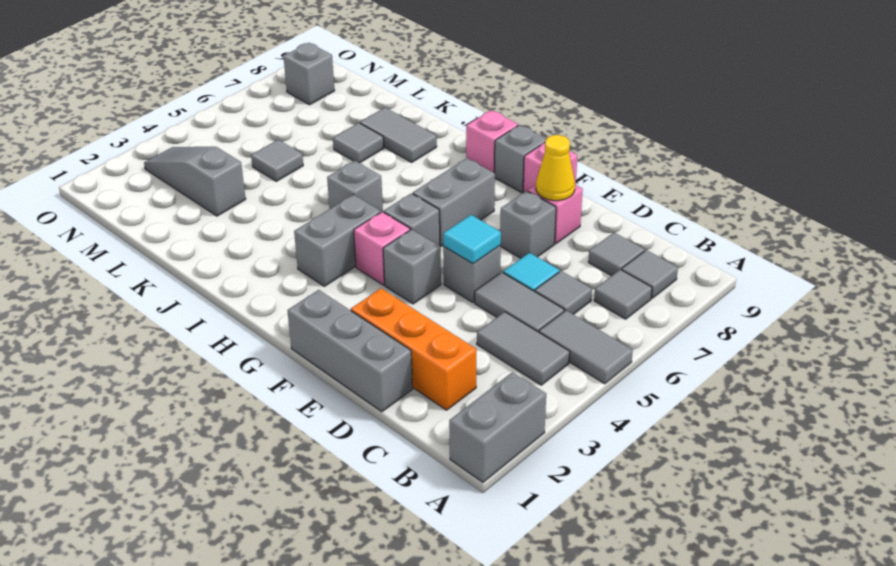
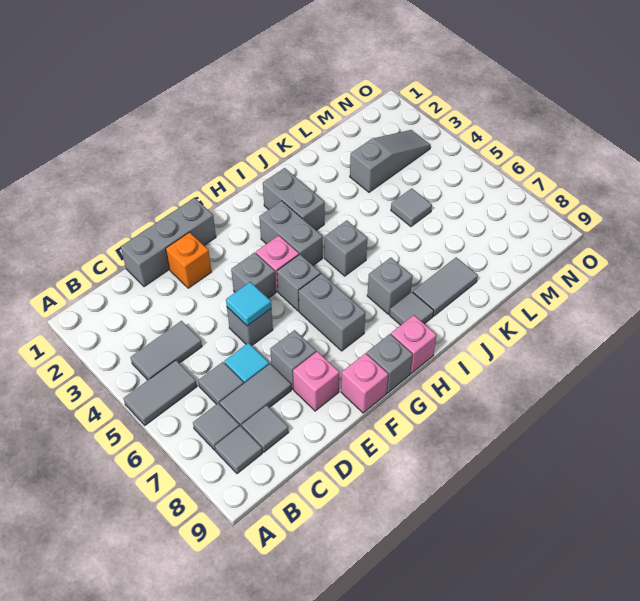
grey 1x2 brick [449,372,546,482] -> grey 1x2 brick moved to [263,168,325,230]
orange 1x3 brick [351,289,476,410] -> orange 1x1 brick [166,232,211,288]
grey 1x2 tile [475,272,564,332] -> grey 1x2 tile moved to [220,364,291,427]
yellow 1x1 cone [536,135,575,201] -> none
grey 1x1 tile [333,123,384,163] -> grey 1x1 tile moved to [390,292,434,325]
grey 1x1 brick [283,43,335,105] -> grey 1x1 brick moved to [367,258,413,314]

